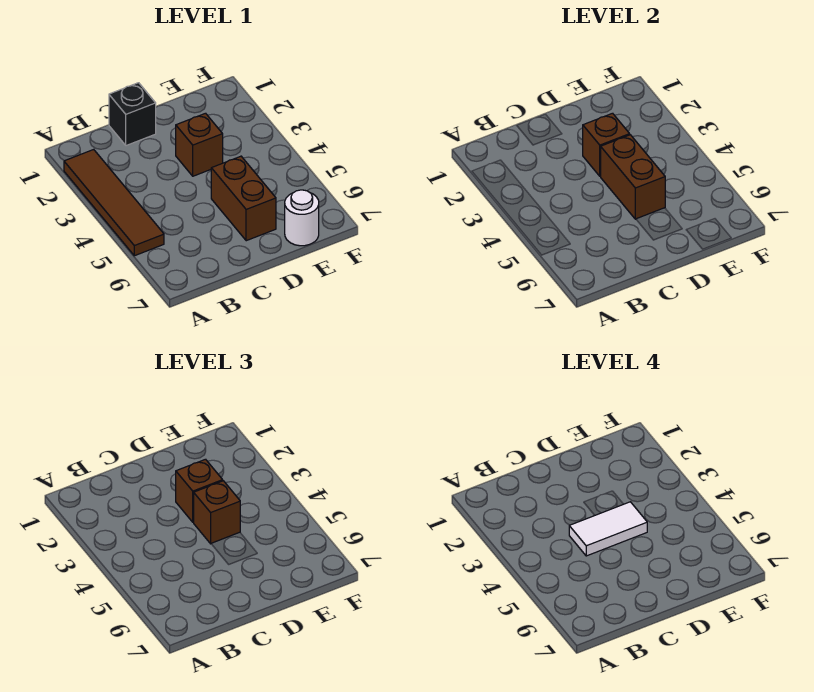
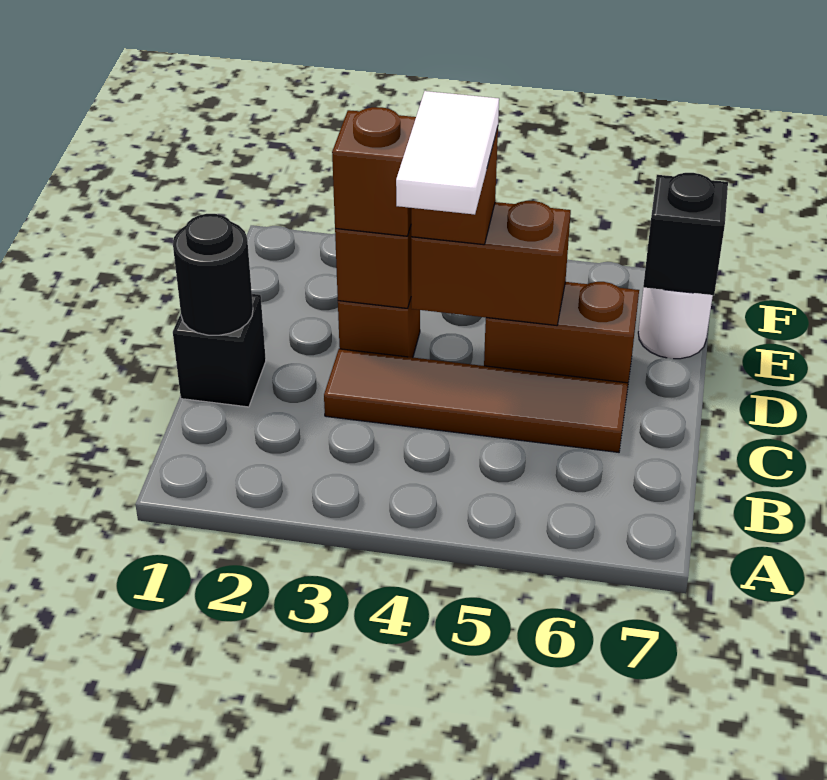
brown 1x4 tile [64,149,164,256] -> brown 1x4 tile moved to [324,349,628,452]
none -> black 1x1 round brick [173,214,253,335]
none -> black 1x1 brick [643,173,728,295]

